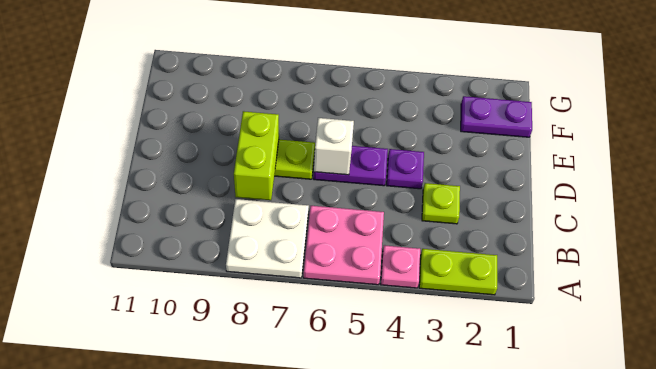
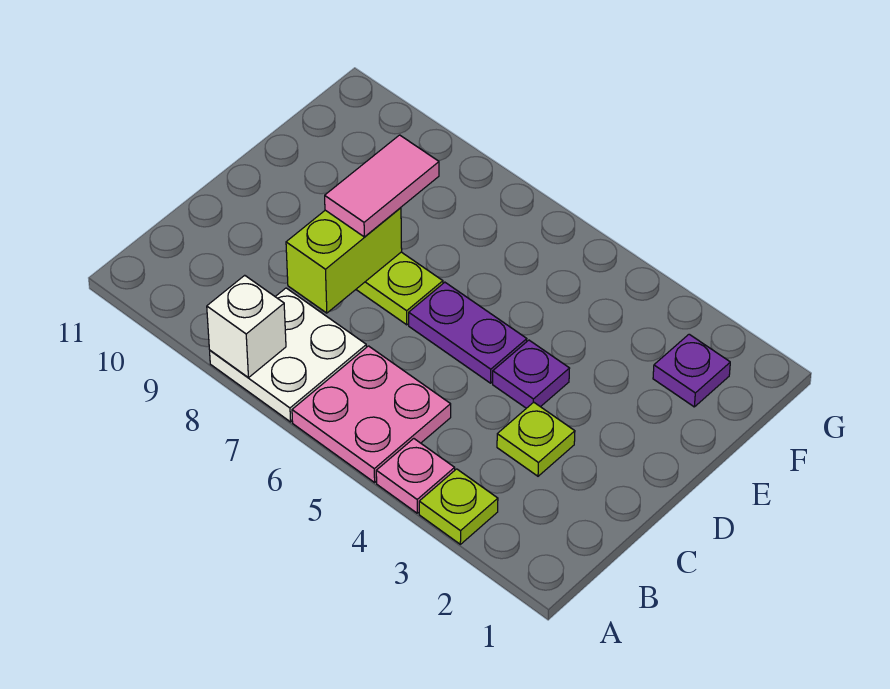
lime 1x2 plate [419,249,497,295] -> lime 1x1 plate [419,469,498,544]
white 1x1 brick [314,118,354,175] -> white 1x1 brick moved to [207,275,286,378]
none -> pink 1x2 tile [325,135,439,237]
purple 1x2 plate [461,96,532,137] -> purple 1x1 plate [653,334,730,407]

